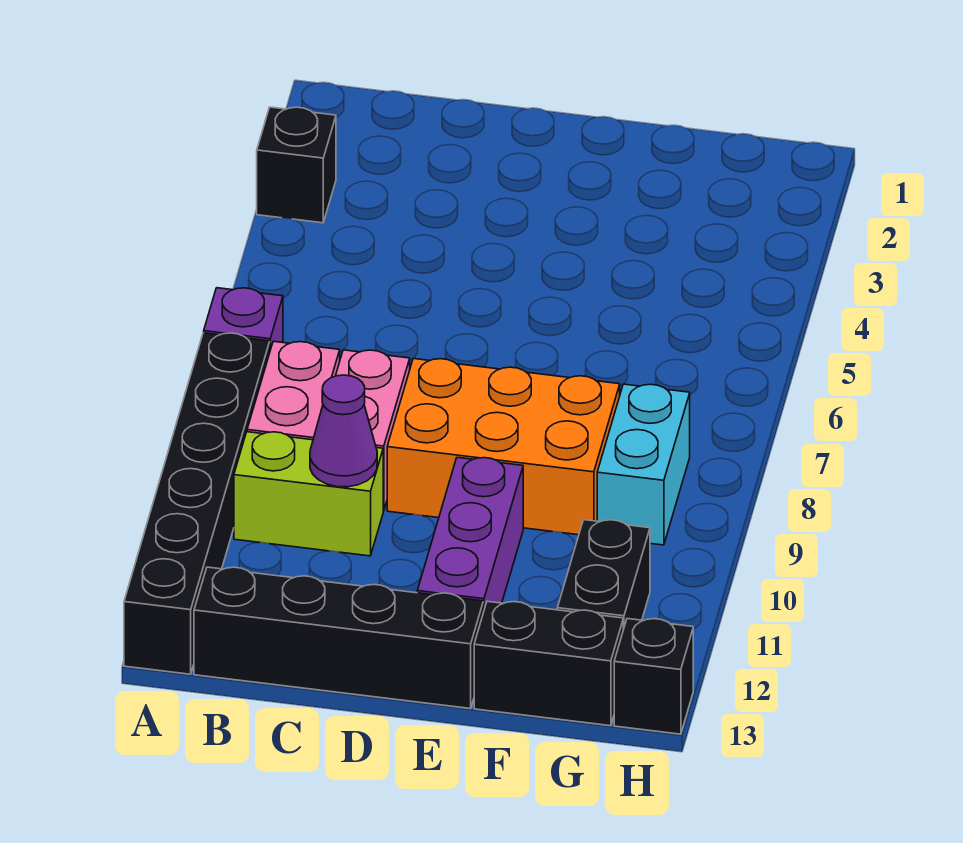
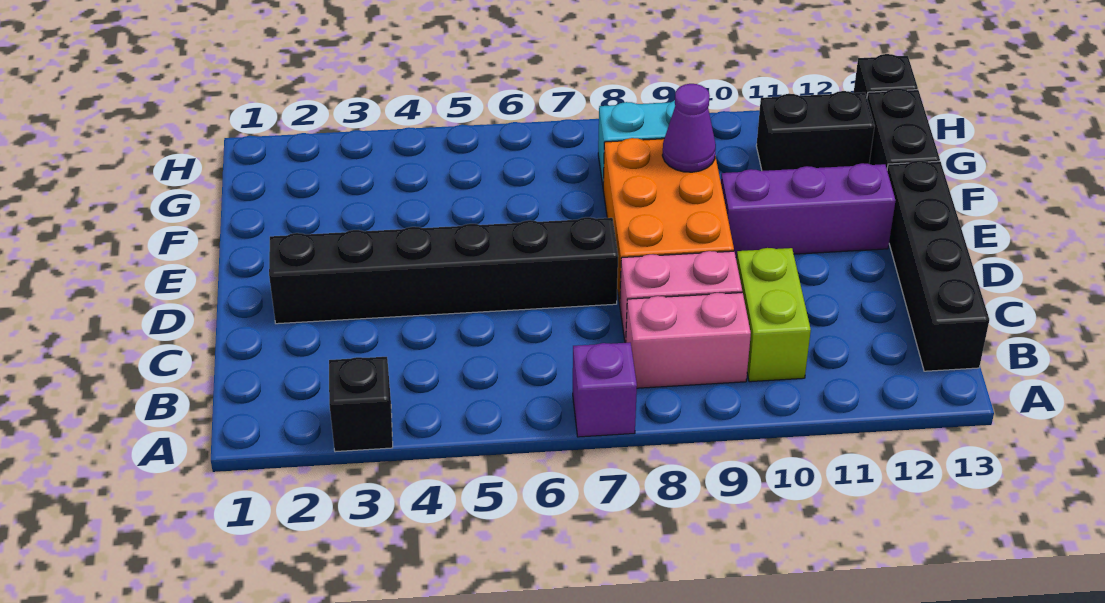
black 1x6 brick [124,333,270,674] -> black 1x6 brick moved to [269,217,618,324]
purple 1x1 cone [310,375,377,487] -> purple 1x1 cone moved to [662,84,716,172]

